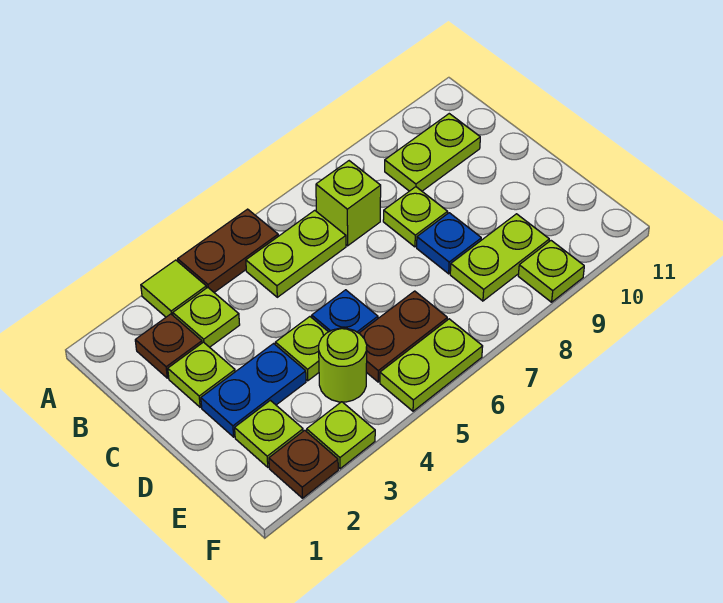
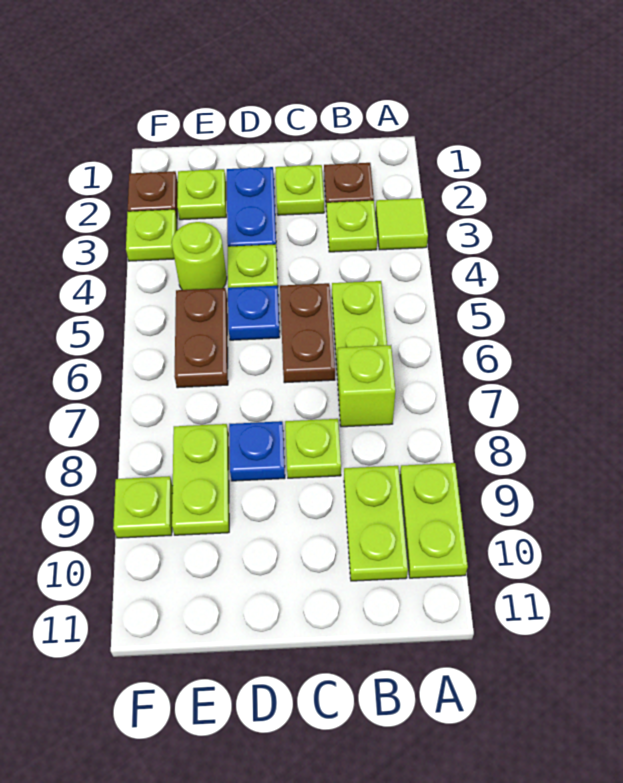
brown 1x2 plate [178,209,278,292] -> brown 1x2 plate moved to [280,283,335,383]
lime 1x2 plate [380,319,483,411] -> lime 1x2 plate moved to [400,463,468,578]

